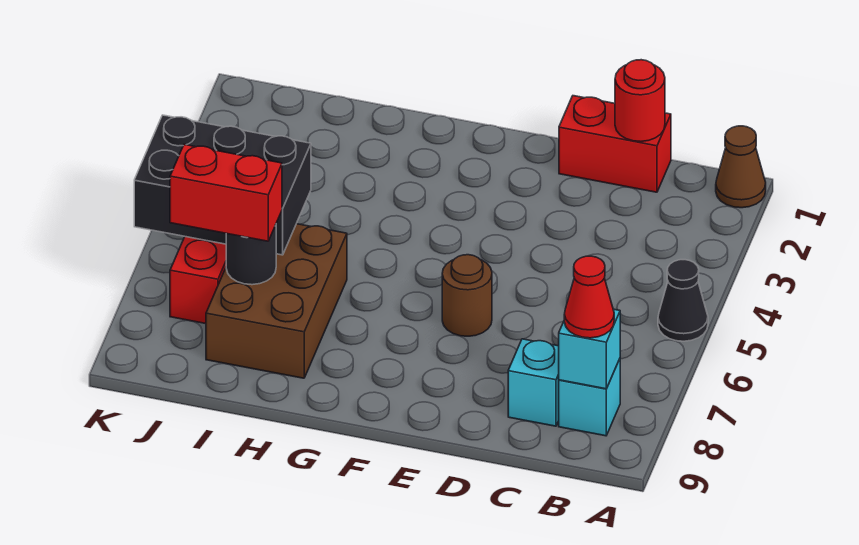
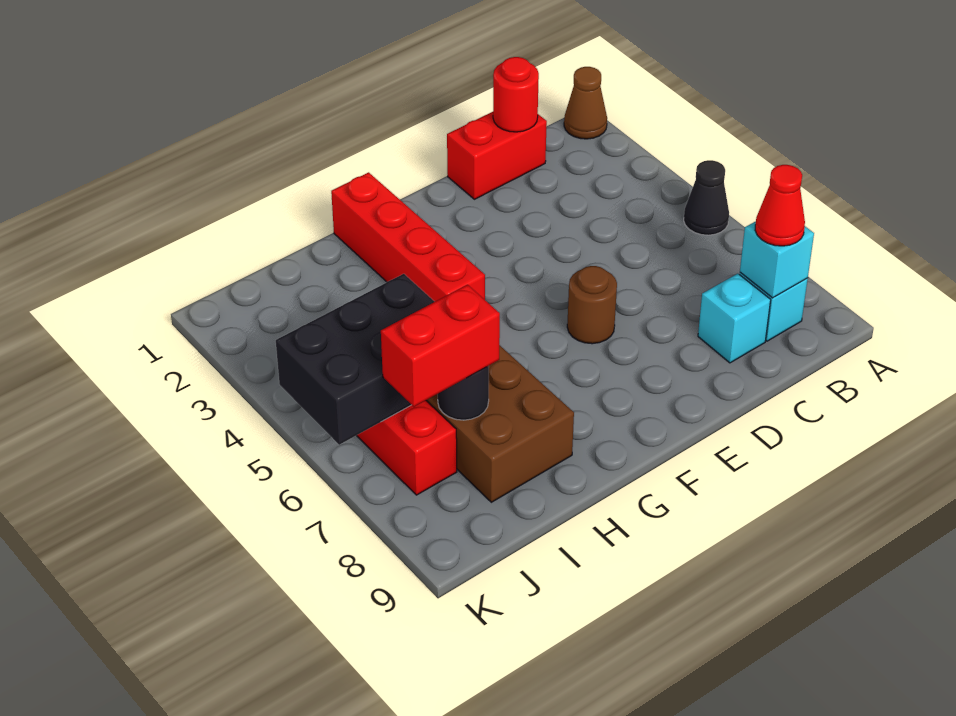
none -> red 1x4 brick [331,172,485,301]

